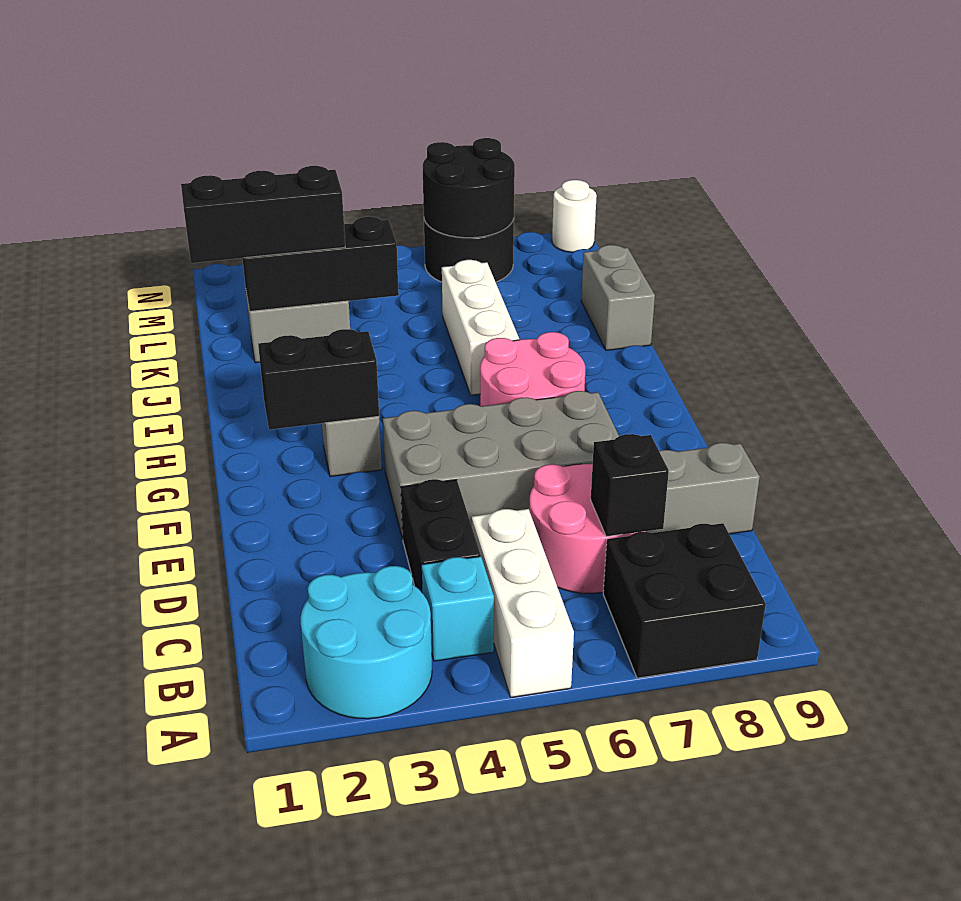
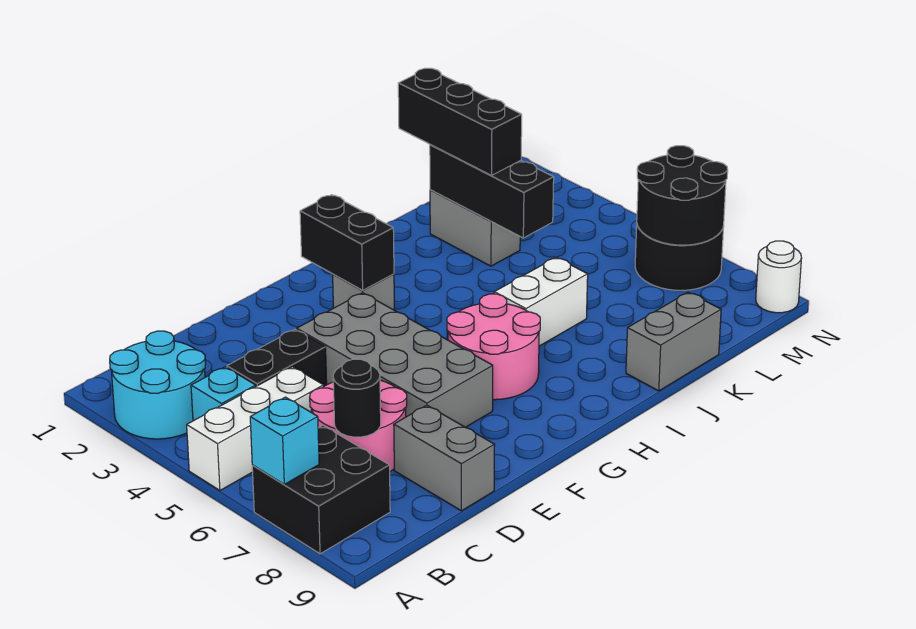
none -> cyan 1x1 brick [250,397,319,484]
black 1x1 brick [591,434,669,537] -> black 1x1 round brick [333,359,381,437]
white 1x3 brick [442,260,519,395] -> white 1x2 brick [494,258,588,346]

